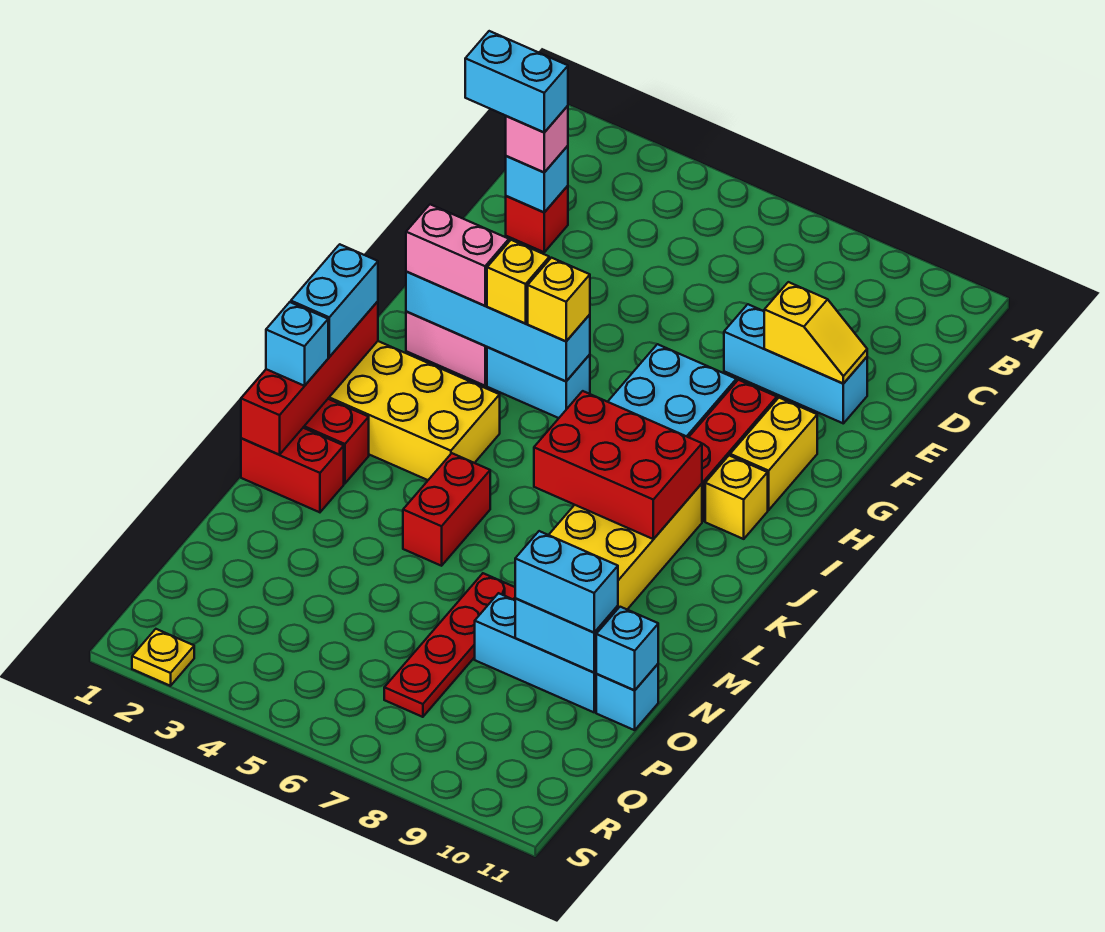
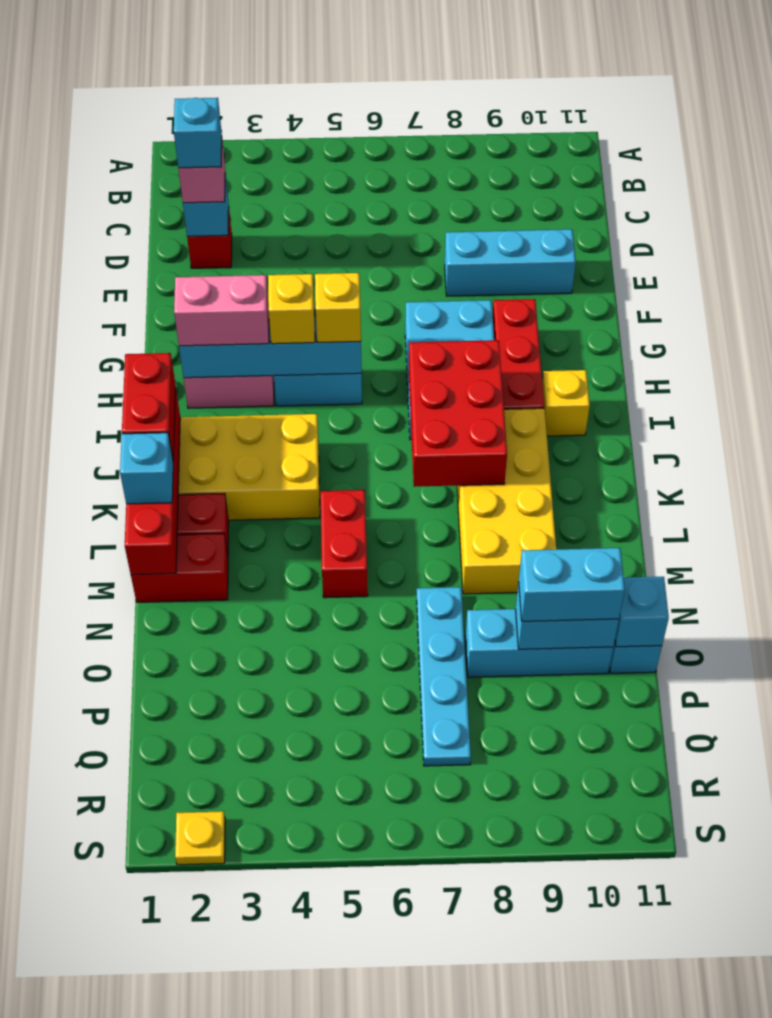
cyan 1x2 brick [465,31,568,132] -> cyan 1x1 brick [174,98,222,168]
yellow 1x2 slope [764,282,867,384] -> none
yellow 1x2 brick [730,398,817,510] -> none
cyan 1x2 brick [291,244,378,357] -> red 1x2 brick [122,353,176,460]
red 2x3 brick [534,391,702,539] -> red 2x3 brick turned to [409,340,507,487]
red 1x4 plate [384,573,515,717] -> cyan 1x4 plate [417,587,471,766]

